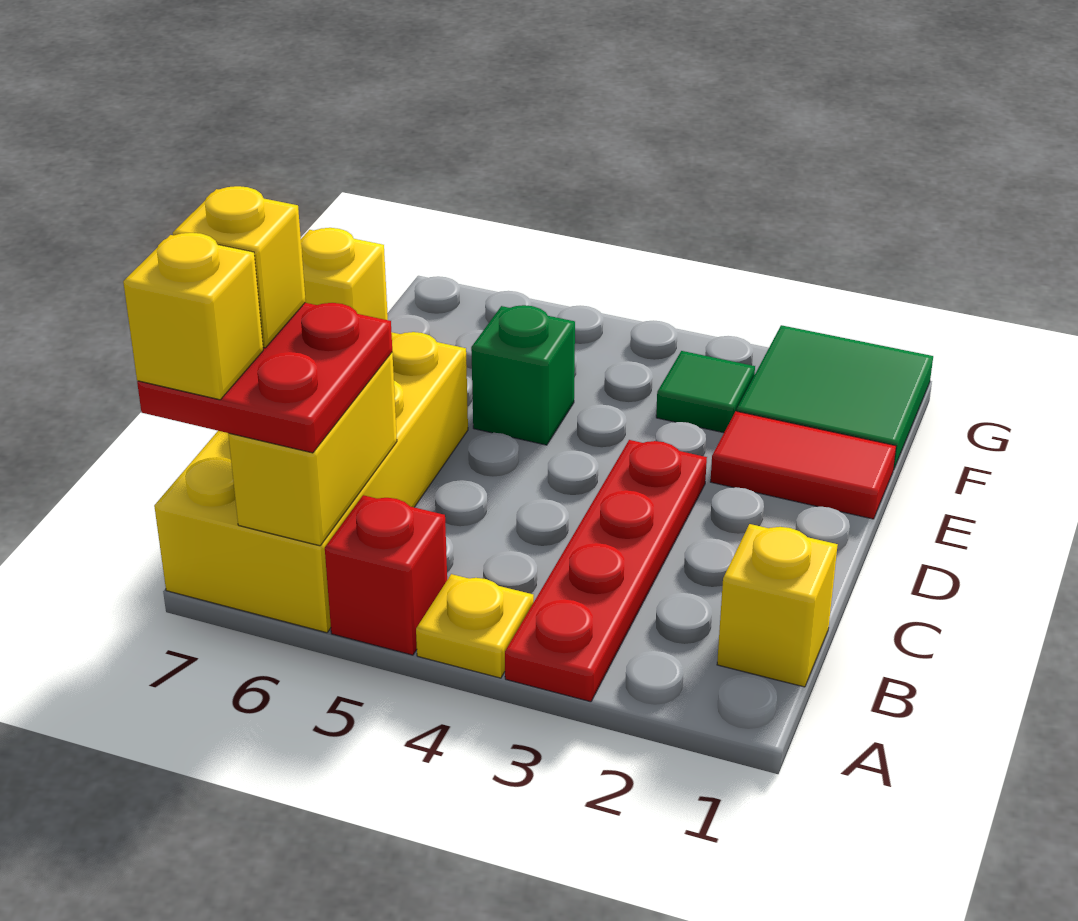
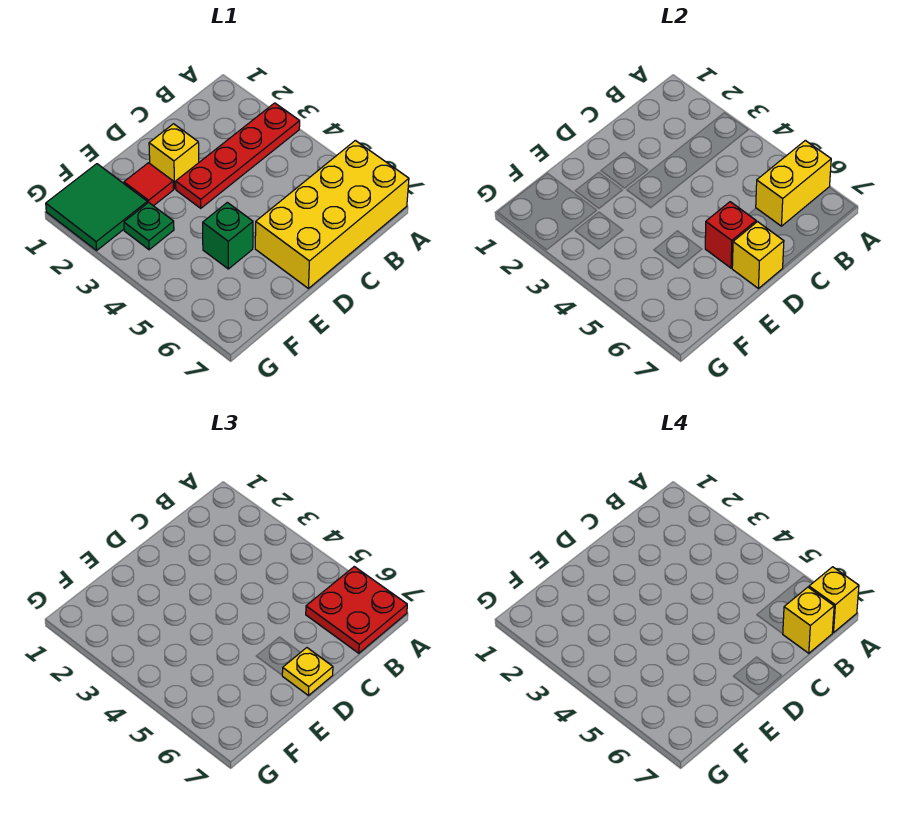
yellow 1x1 plate [416,574,534,678] -> yellow 1x1 plate moved to [282,648,333,695]
red 1x1 brick [325,495,447,655] -> red 1x1 brick moved to [705,202,756,268]
yellow 1x1 brick [717,524,838,687] -> yellow 1x1 brick moved to [149,124,199,189]
red 1x2 tile [710,411,896,519] -> red 1x1 tile [124,163,173,206]
green 1x1 tile [656,351,755,433] -> green 1x1 plate [124,202,174,250]

